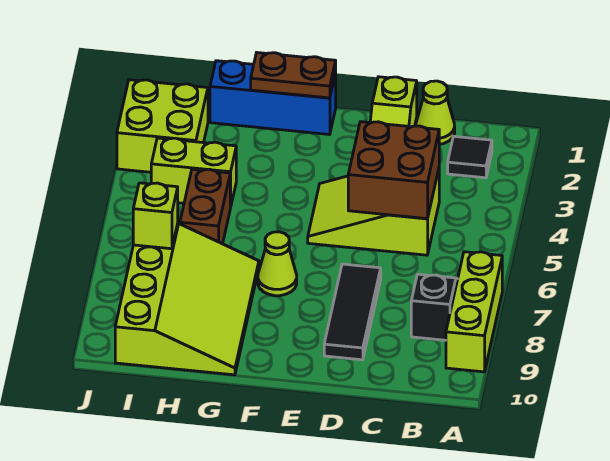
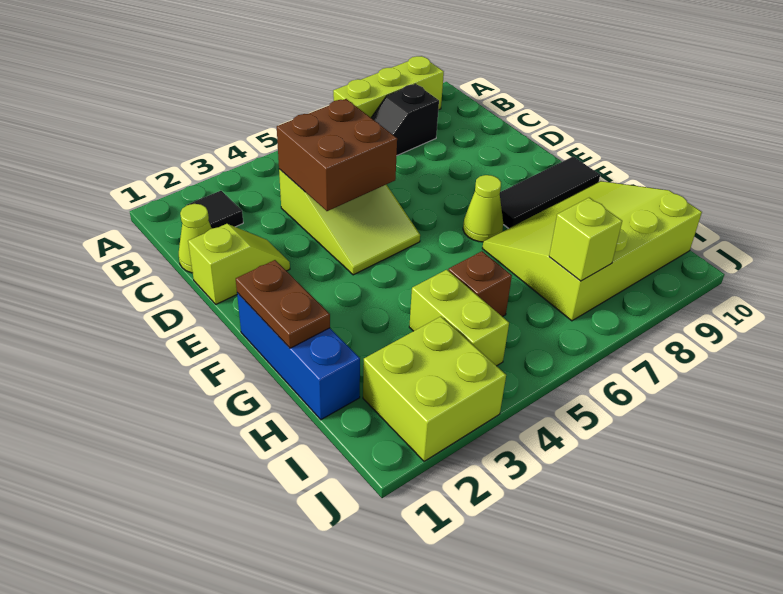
black 1x3 tile [324,264,381,360] -> black 1x3 tile moved to [500,156,600,228]
brown 1x2 brick [180,169,230,244] -> brown 1x1 brick [448,251,512,317]

